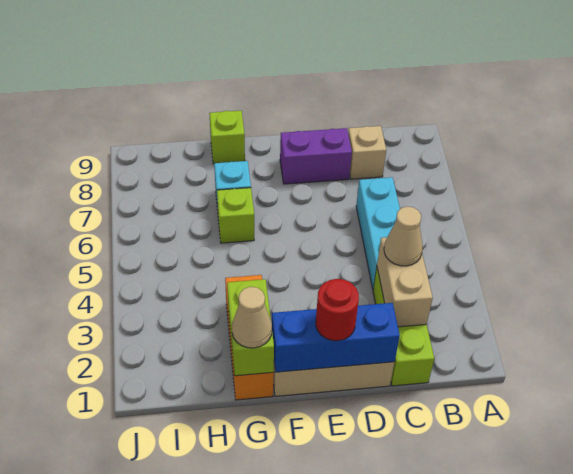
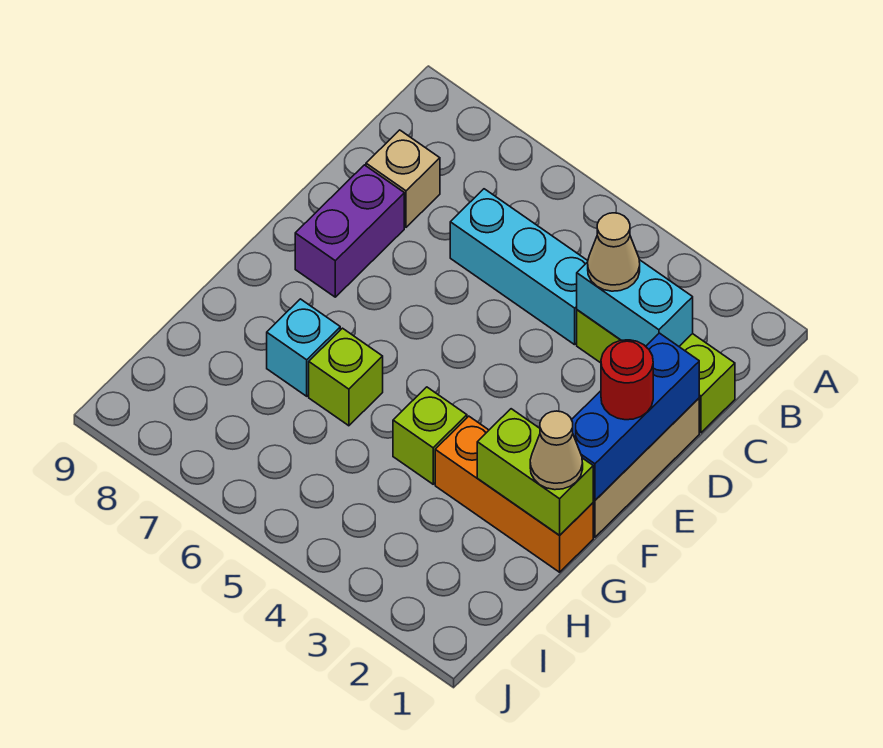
tan 1x2 brick [377,237,433,327] -> cyan 1x2 brick [577,260,693,346]
lime 1x1 brick [209,111,245,164] -> lime 1x1 brick moved to [393,387,467,484]

